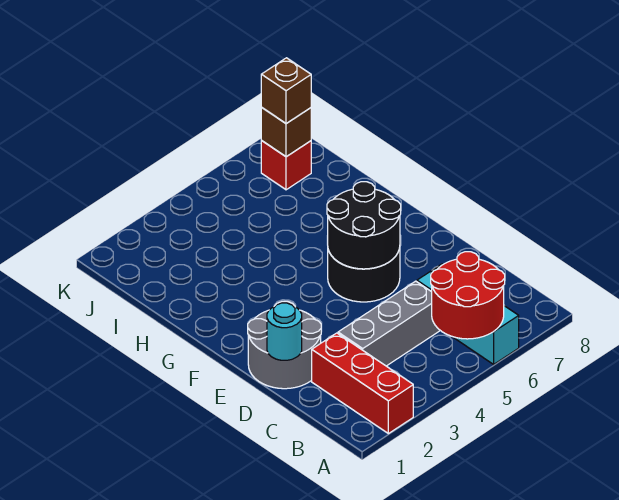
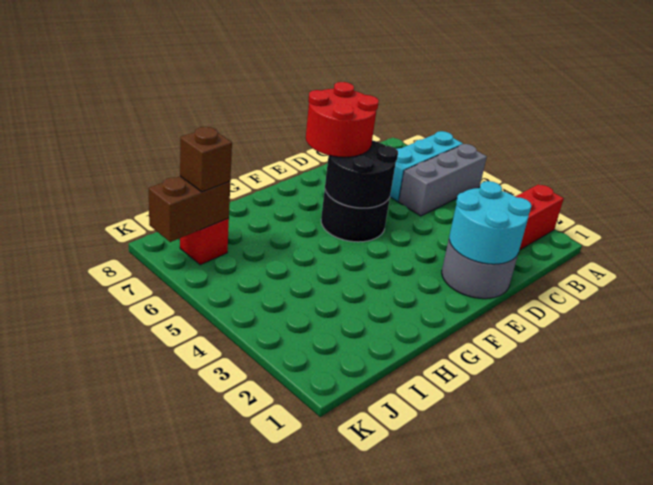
red 2x2 round brick [431,252,505,339] -> red 2x2 round brick moved to [306,82,379,157]
grey 1x3 brick [338,281,440,366] -> grey 1x3 brick turned to [399,144,487,216]
cyan 1x1 round brick [267,303,302,360] -> cyan 2x2 round brick [449,181,532,264]
brown 1x1 brick [261,108,311,157] -> brown 1x2 brick [149,176,230,242]

